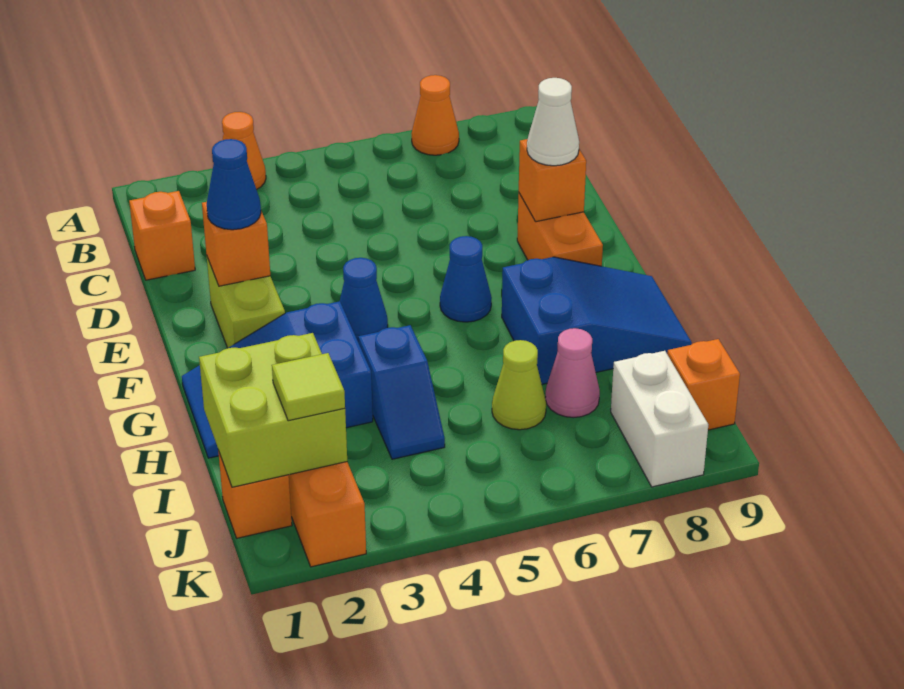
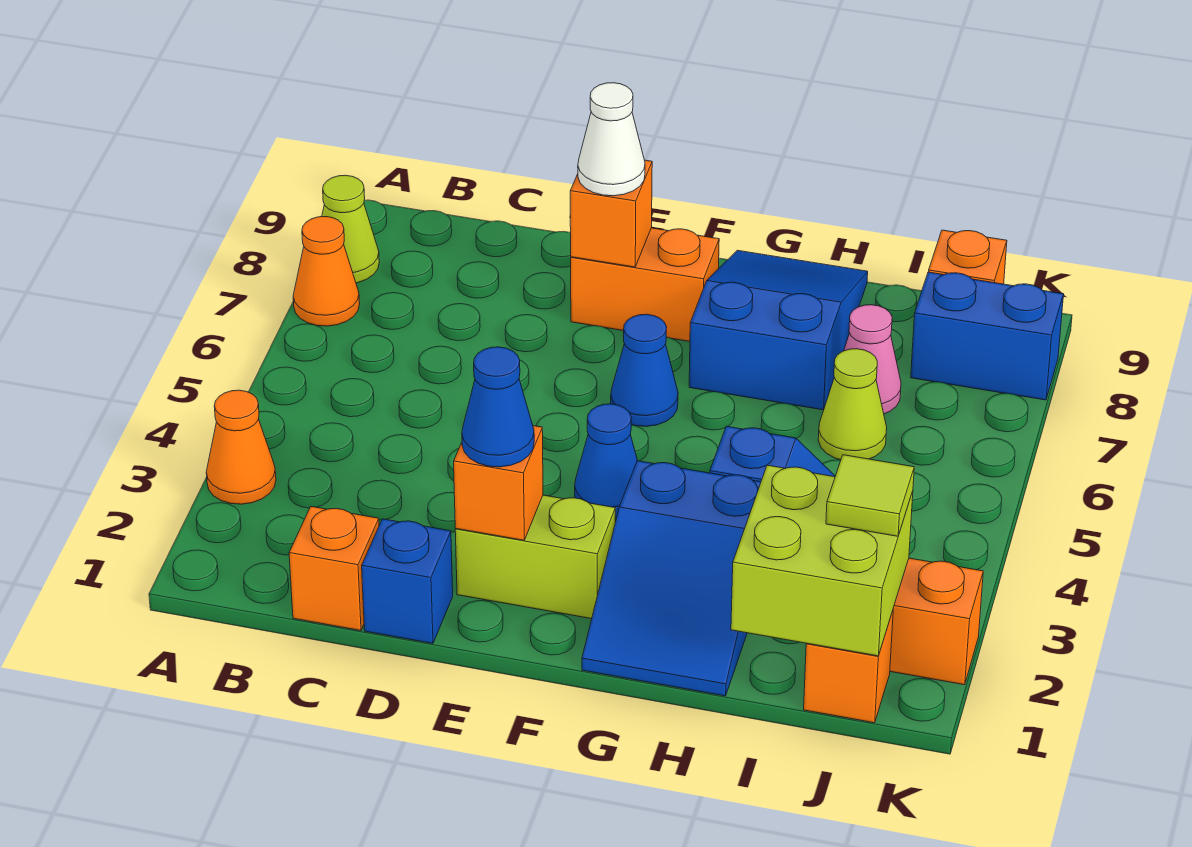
none -> lime 1x1 cone [322,175,379,283]
none -> blue 1x1 brick [362,519,453,643]
white 1x2 brick [611,351,708,487] -> blue 1x2 brick [911,272,1064,400]

